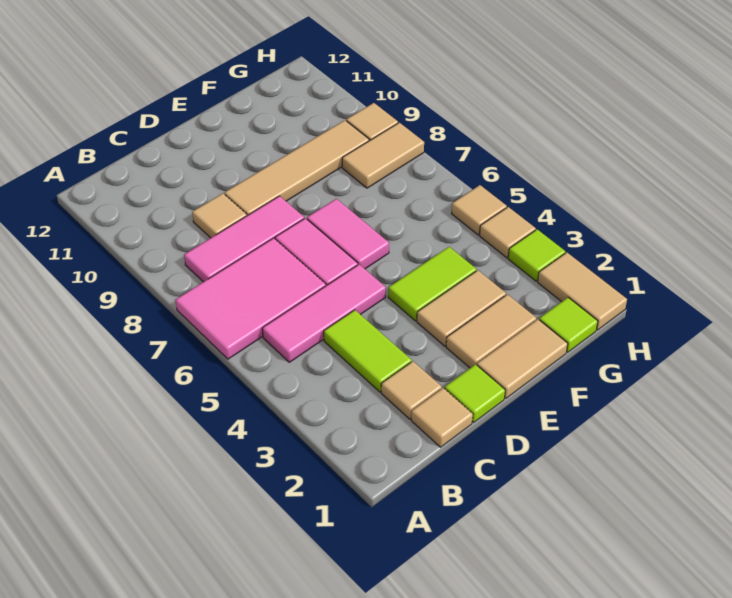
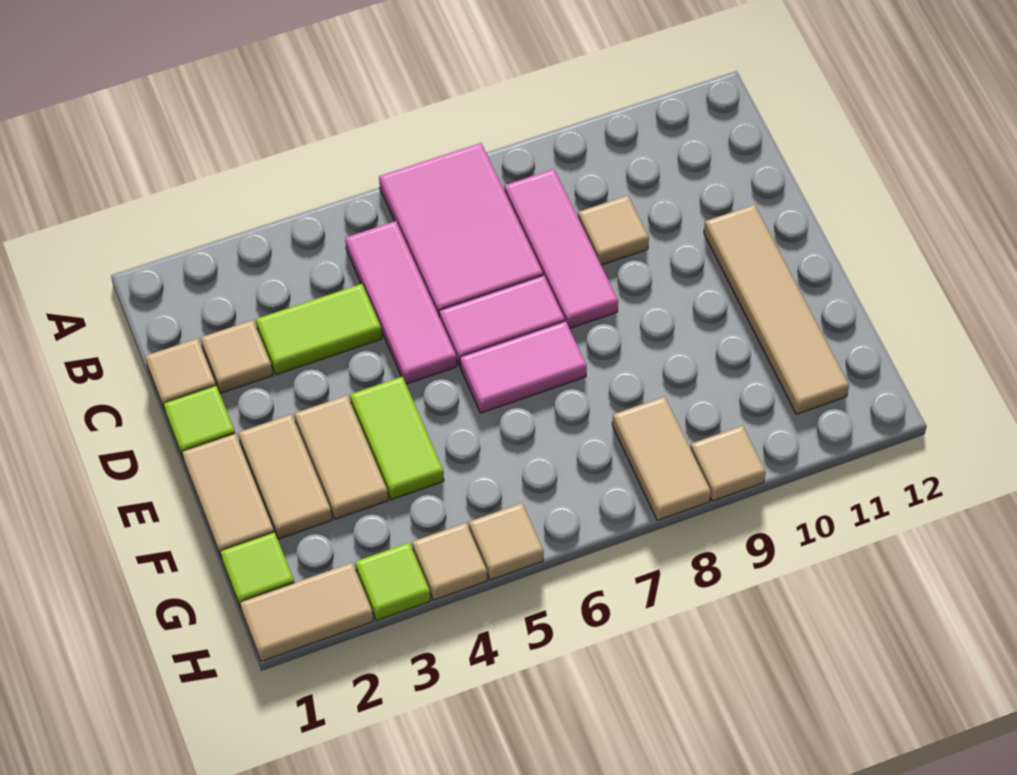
tan 1x4 tile [225,120,369,216] -> tan 1x4 tile moved to [704,205,849,414]

